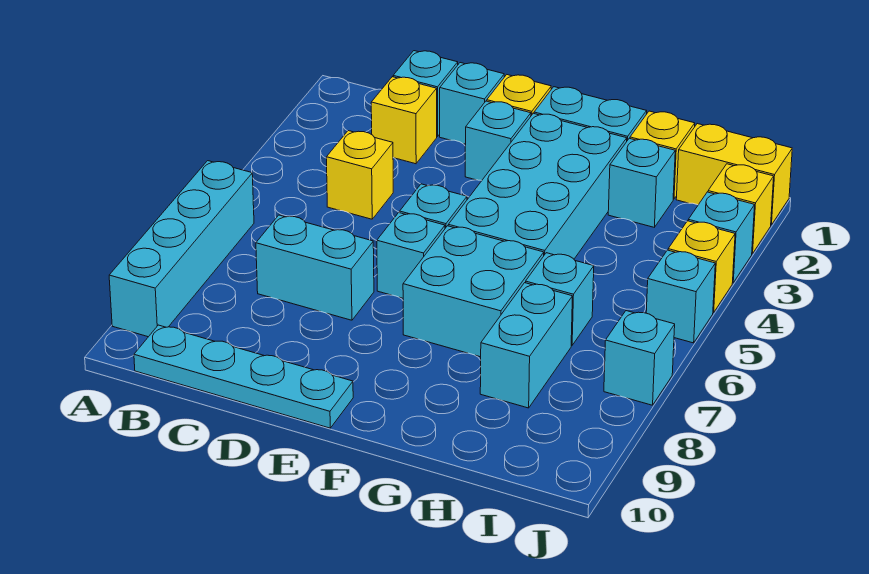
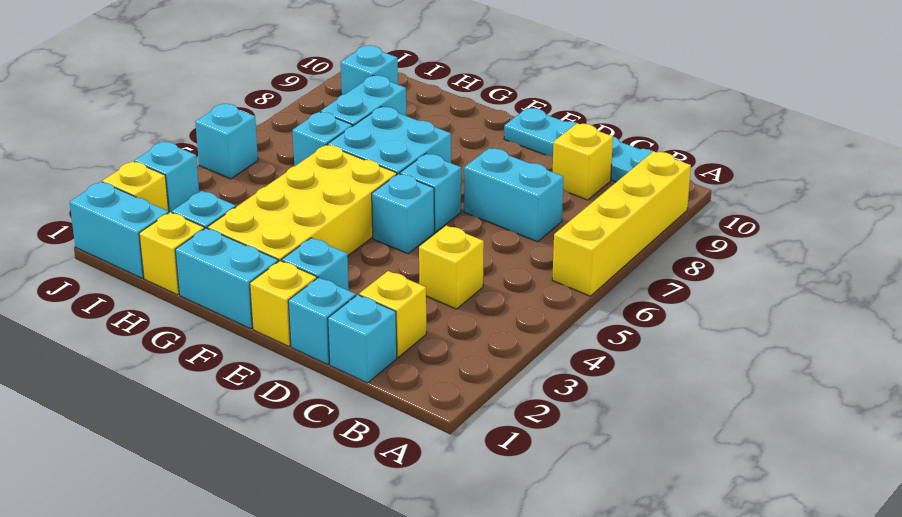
cyan 1x4 brick [109,161,254,337] -> yellow 1x4 brick [552,151,691,296]
cyan 2x4 brick [448,113,627,259] -> yellow 2x4 brick [208,145,397,262]
yellow 1x2 brick [676,124,792,225] -> cyan 1x2 brick [70,182,169,278]
yellow 1x1 brick [668,221,735,313] -> yellow 1x1 brick moved to [553,123,613,200]
cyan 1x1 brick [604,311,675,405] -> cyan 1x1 brick moved to [341,45,398,95]

